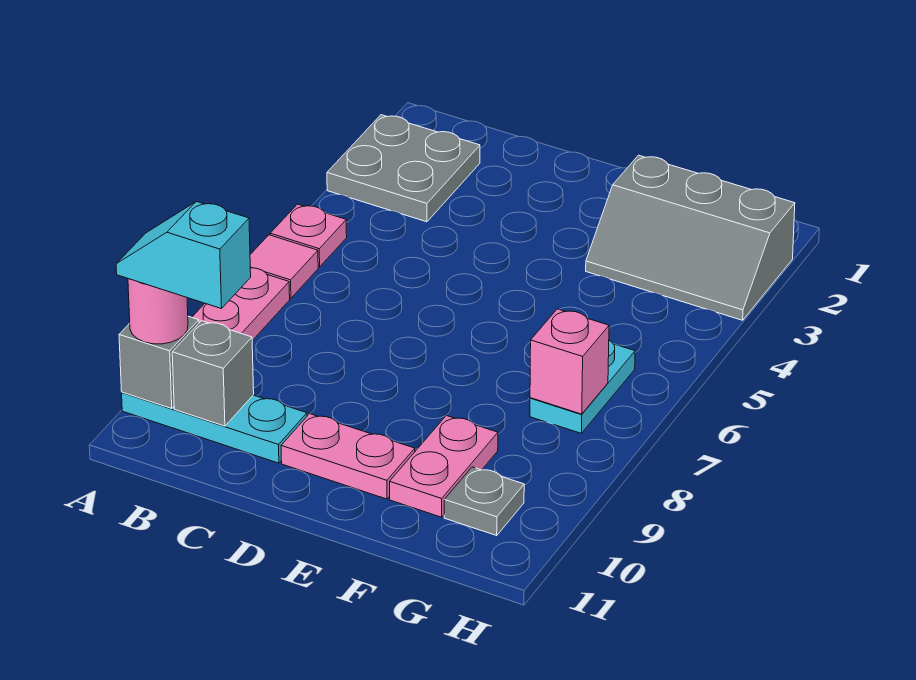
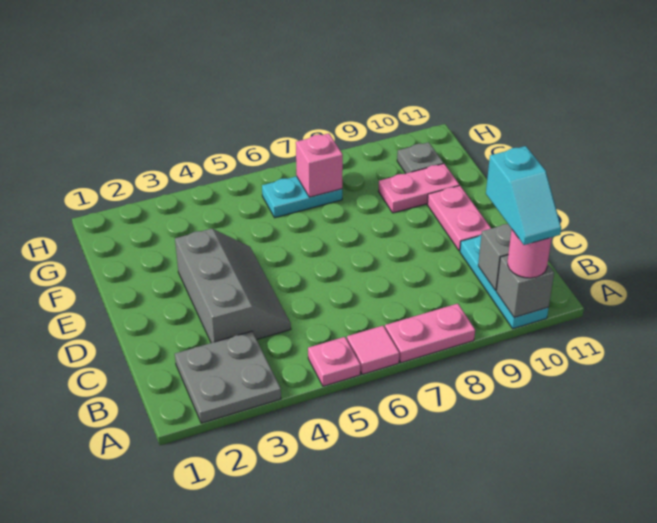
grey 2x3 slope [586,155,795,320] -> grey 2x3 slope moved to [175,229,291,343]

